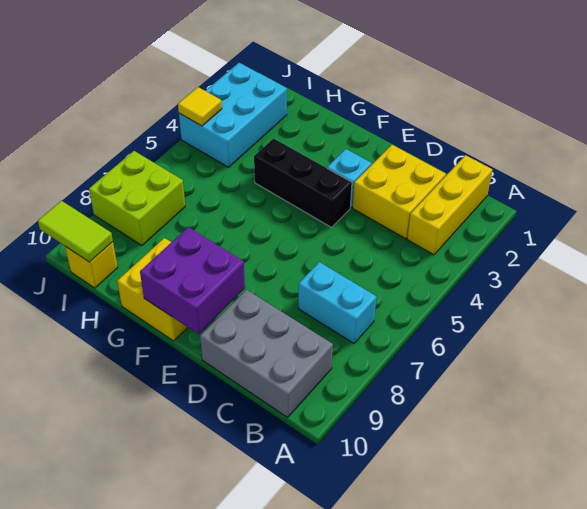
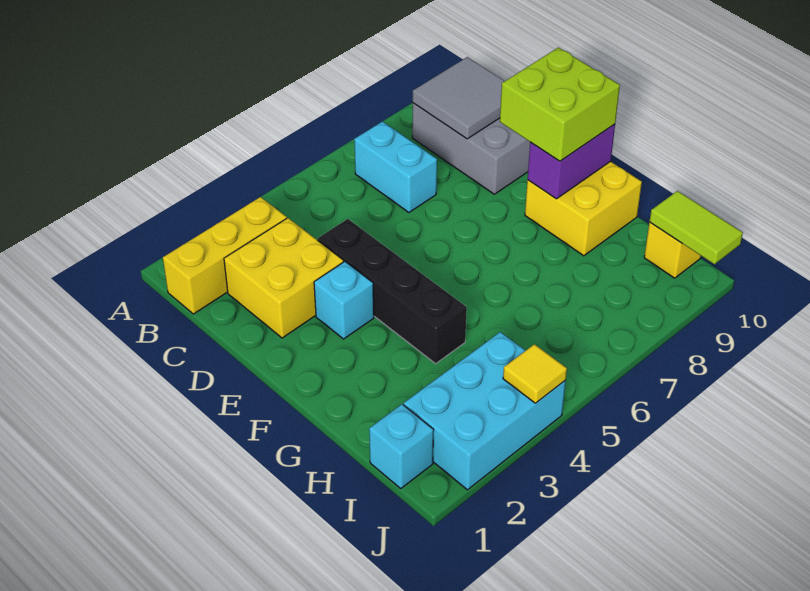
none -> grey 2x2 tile [413,57,504,139]
black 1x3 brick [254,138,352,227] -> black 1x4 brick [318,219,467,364]
purple 2x2 brick [140,227,245,334] -> purple 1x2 brick [528,124,615,199]
none -> cyan 1x1 brick [369,404,433,488]
lime 2x2 brick [89,151,185,245] -> lime 2x2 brick moved to [500,47,620,161]

